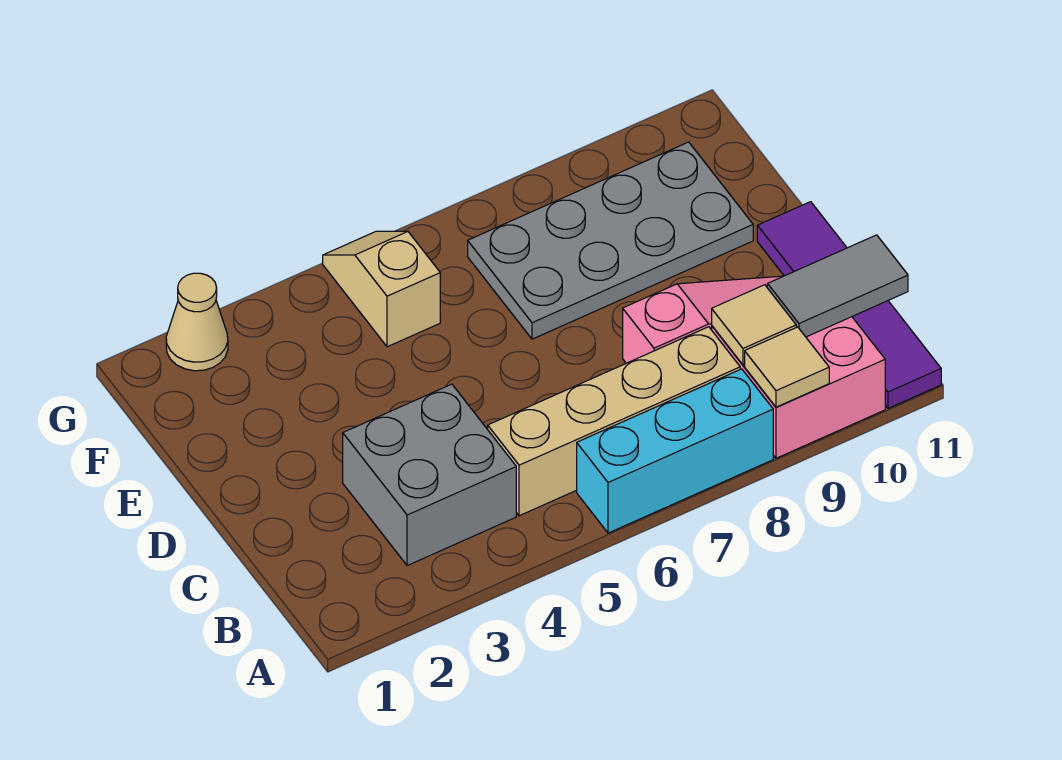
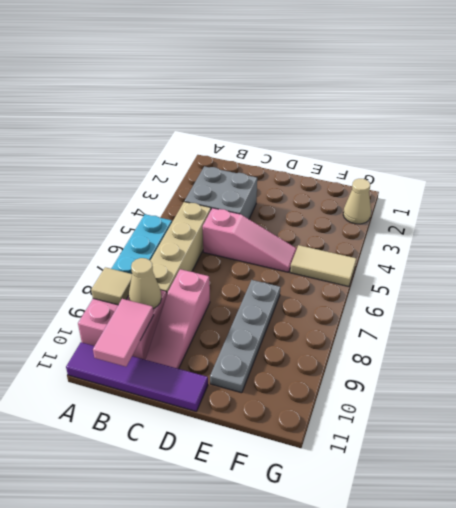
tan 1x1 tile [712,285,796,365] -> tan 1x1 cone [129,258,161,309]
grey 1x2 tile [767,235,908,337] -> pink 1x2 tile [93,299,154,367]
none -> pink 1x3 slope [203,208,297,272]
grey 2x4 plate [468,142,753,339] -> grey 1x4 plate [210,280,280,393]
tan 1x2 slope [323,231,440,347] -> tan 1x2 tile [290,245,357,287]

